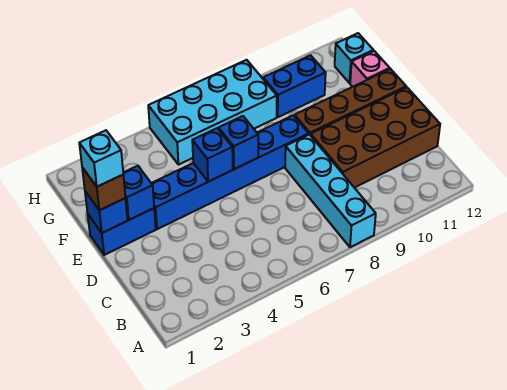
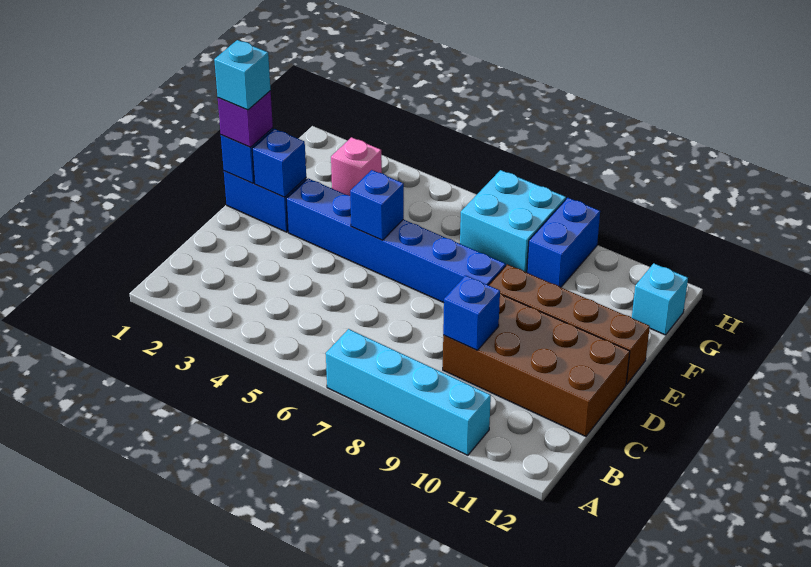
cyan 1x4 brick [285,135,376,247] -> cyan 1x4 brick turned to [326,329,491,455]
brown 1x1 brick [82,168,125,210] -> purple 1x1 brick [218,91,273,147]
blue 1x1 brick [219,116,258,169] -> blue 1x1 brick moved to [443,275,500,350]
pink 1x1 brick [350,51,390,87] -> pink 1x1 brick moved to [331,137,382,196]
cyan 2x4 brick [148,60,277,165] -> cyan 2x2 brick [460,170,566,273]
blue 1x2 brick [263,55,326,117] -> blue 1x2 brick turned to [527,198,600,287]

